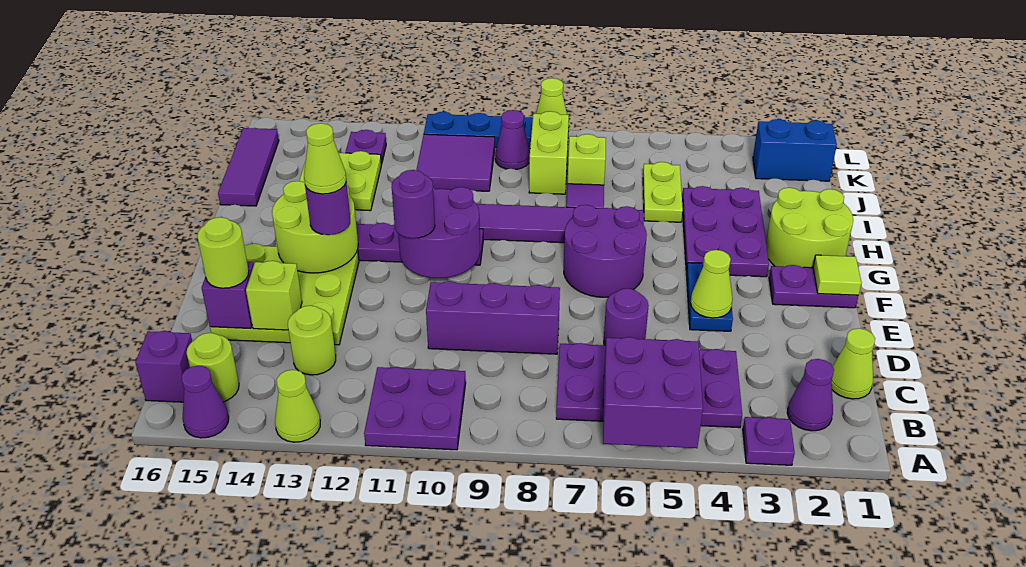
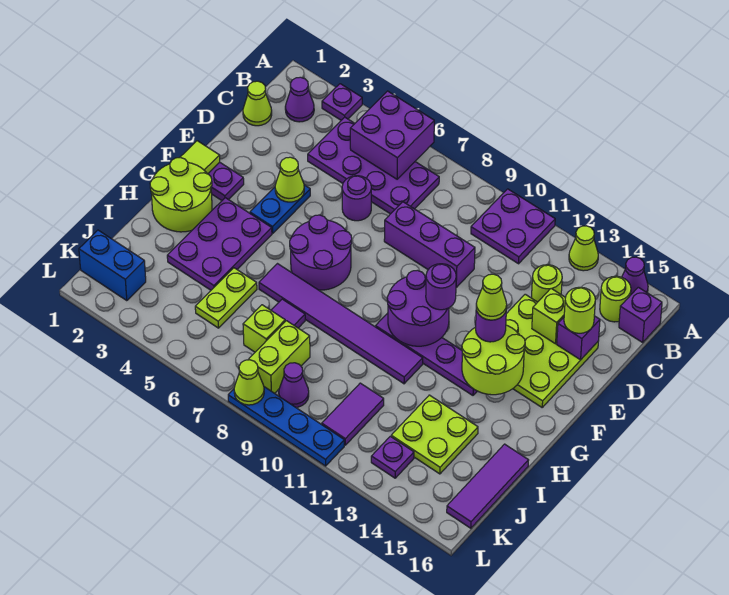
purple 2x2 tile [417,134,495,191] -> purple 1x2 tile [322,383,384,445]

